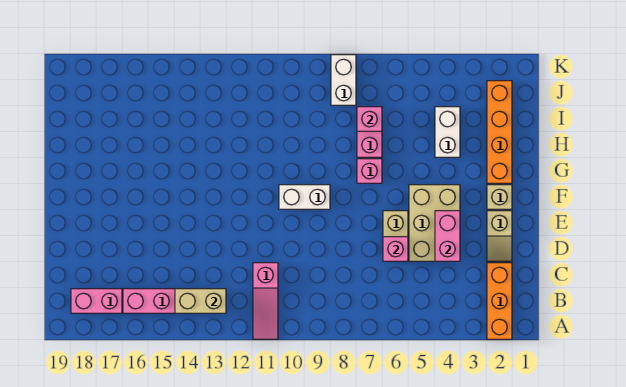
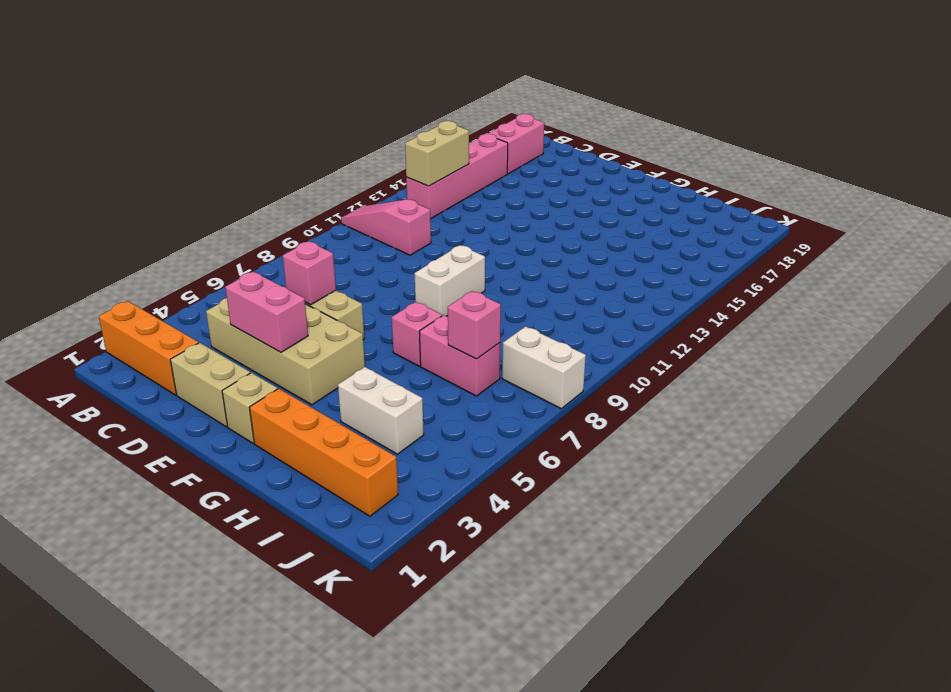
tan 1x2 slope [487,211,512,261] -> tan 1x2 brick [170,343,250,427]
tan 2x3 brick [409,185,460,261] -> tan 2x4 brick [206,298,365,405]

